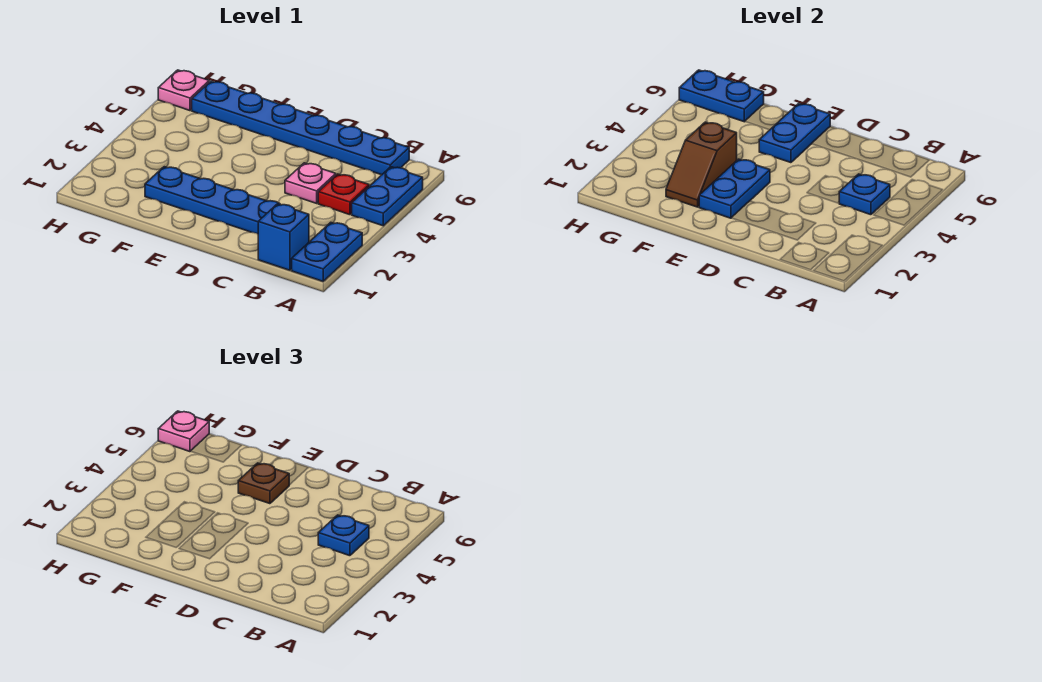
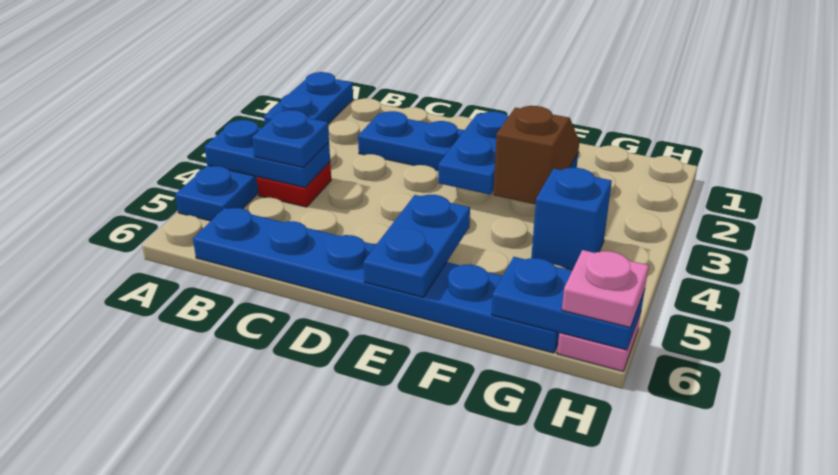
blue 1x1 brick [258,204,309,270] -> blue 1x1 brick moved to [531,168,612,270]
blue 1x1 plate [839,174,890,215] -> blue 1x2 plate [205,120,330,188]
pink 1x1 plate [285,163,336,203] -> none
brown 1x1 plate [238,463,289,504] -> none

